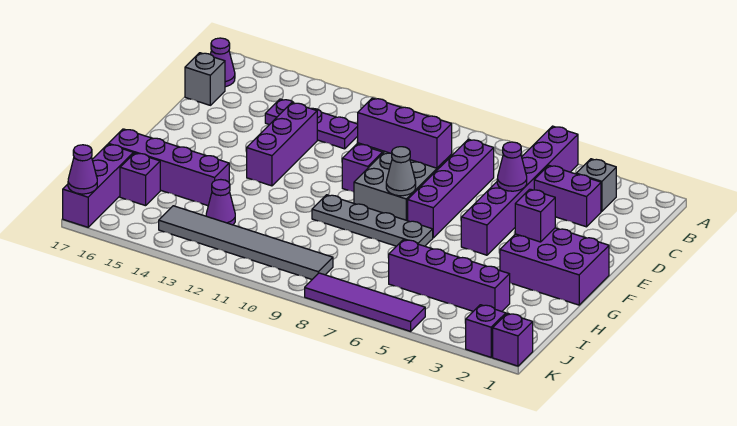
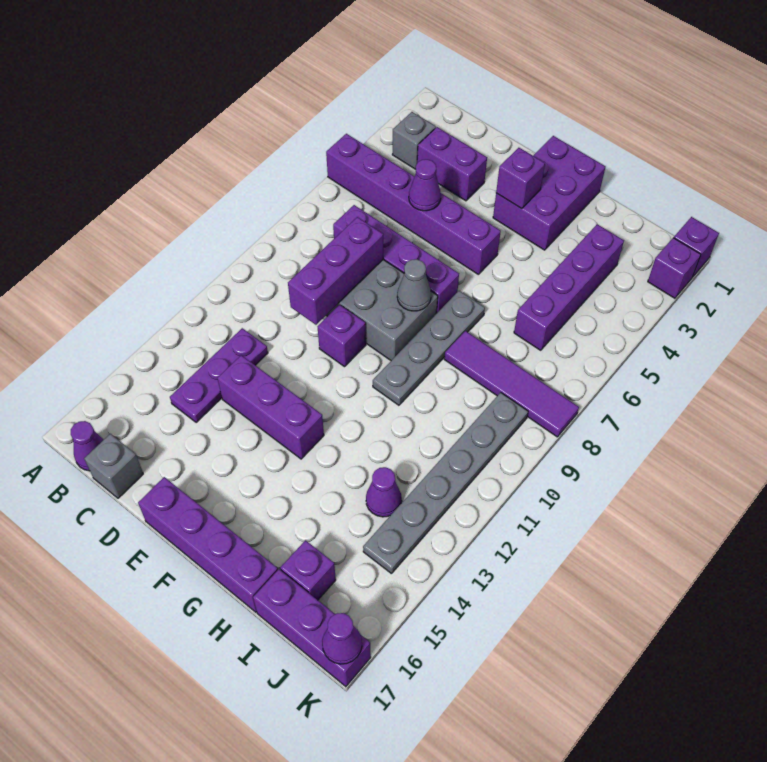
purple 1x2 brick [534,165,601,227] -> purple 1x2 brick turned to [417,127,487,201]
purple 1x4 brick [109,129,229,206] -> purple 1x4 brick turned to [138,477,278,612]
grey 1x6 tile [159,206,333,279] -> grey 1x6 plate [363,392,528,574]
purple 1x4 tile [305,273,425,331] -> purple 1x4 tile turned to [444,331,579,437]

